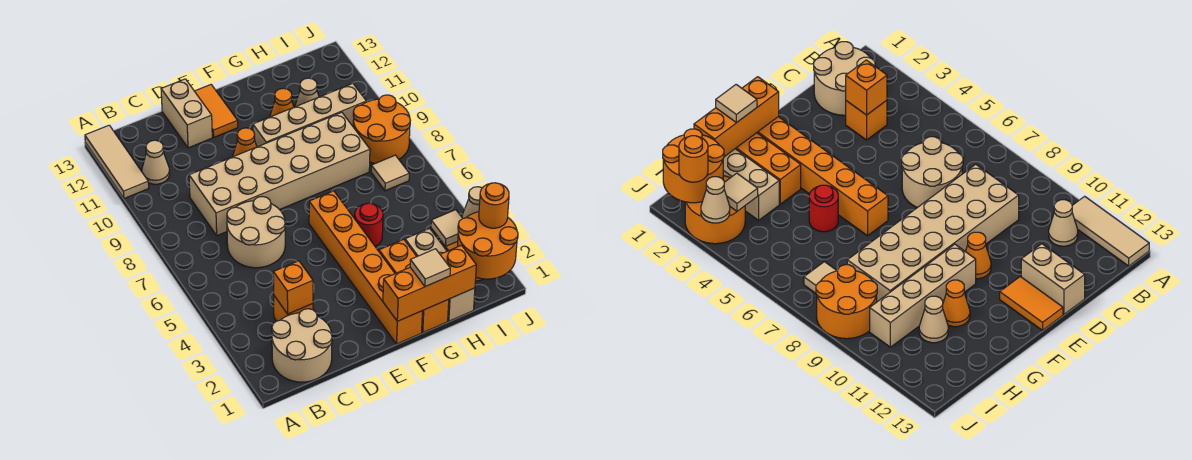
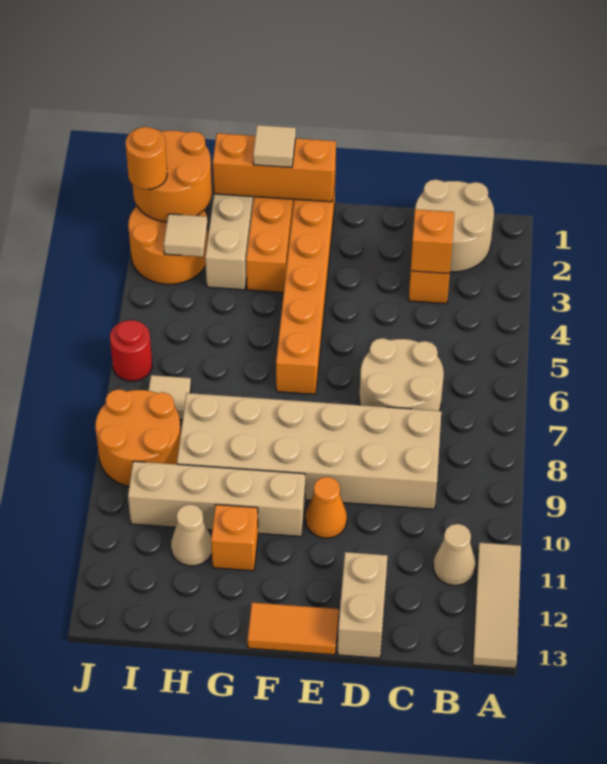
orange 1x2 tile [195,85,238,137] -> orange 1x2 tile turned to [247,602,339,655]
red 1x1 round brick [355,203,383,246] -> red 1x1 round brick moved to [110,320,152,381]
orange 1x1 cone [270,88,294,117] -> orange 1x1 brick [211,505,258,571]
tan 1x1 cone [462,187,482,218] -> none

